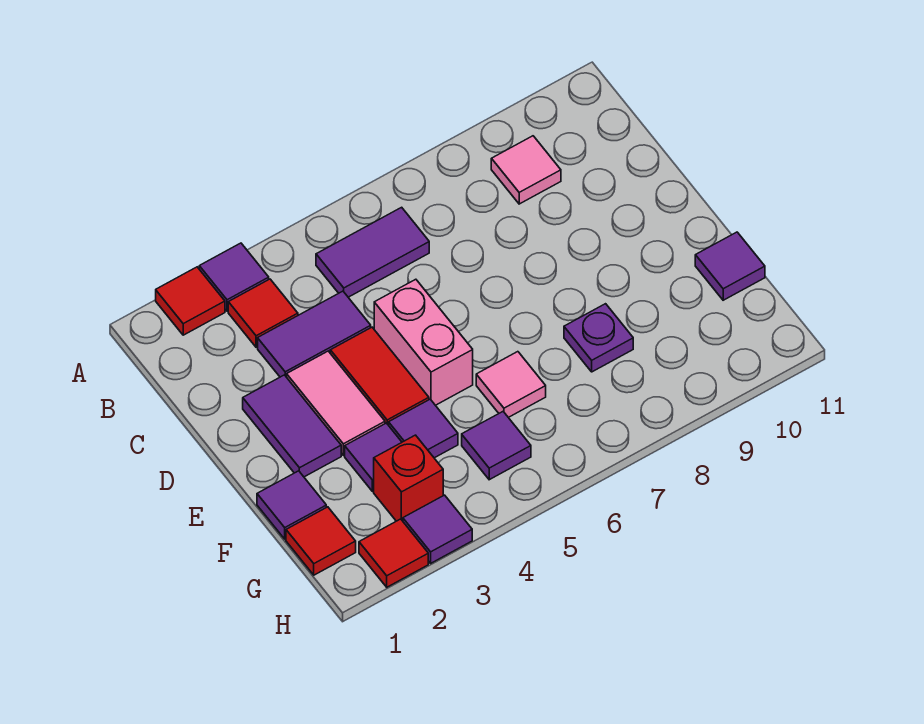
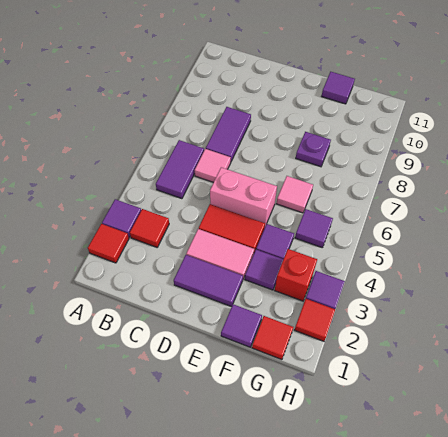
pink 1x1 tile [491,136,561,204] -> pink 1x1 tile moved to [194,149,231,182]
purple 1x2 tile [258,291,371,377] -> purple 1x2 tile moved to [206,107,251,161]

